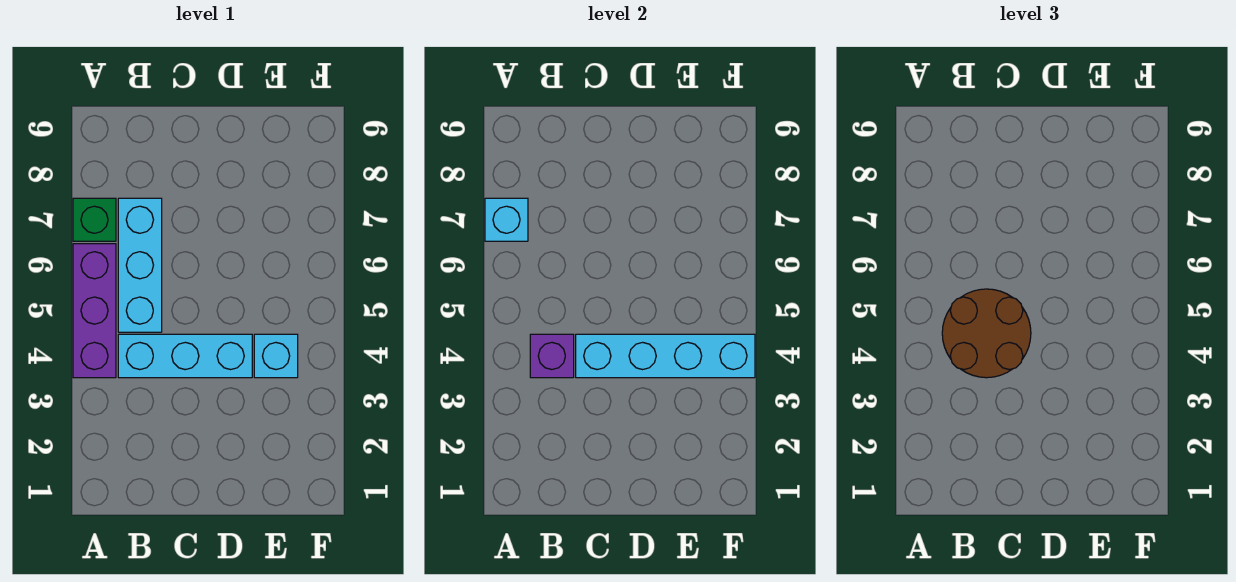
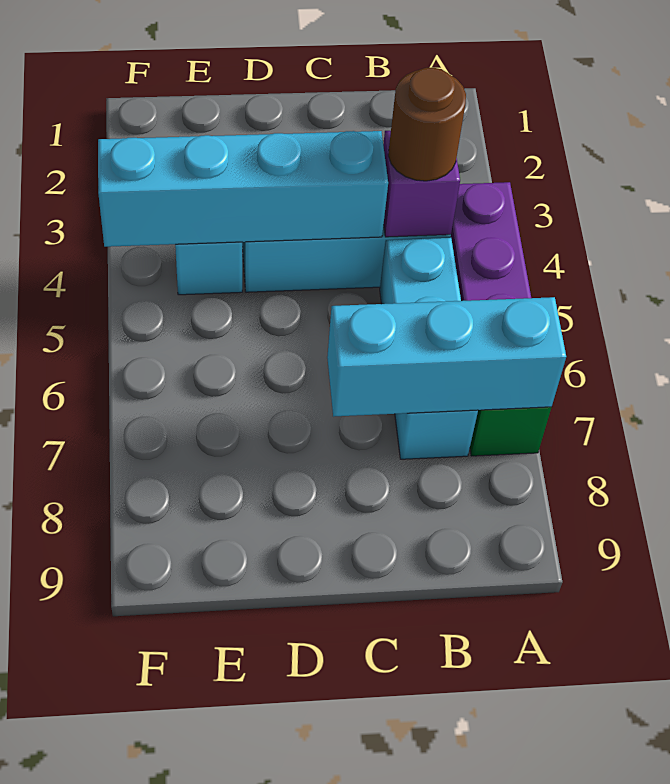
cyan 1x1 brick [485,198,528,241] -> cyan 1x3 brick [327,297,566,417]
brown 2x2 round brick [942,289,1031,378] -> brown 1x1 round brick [388,68,466,181]

